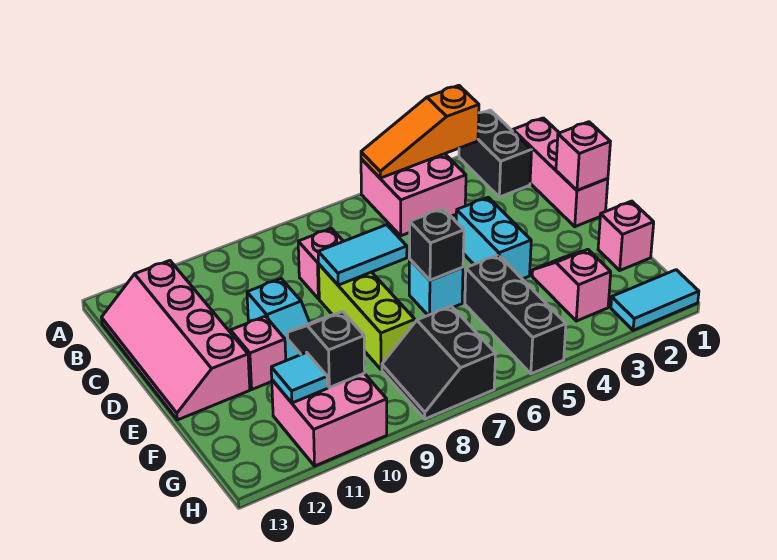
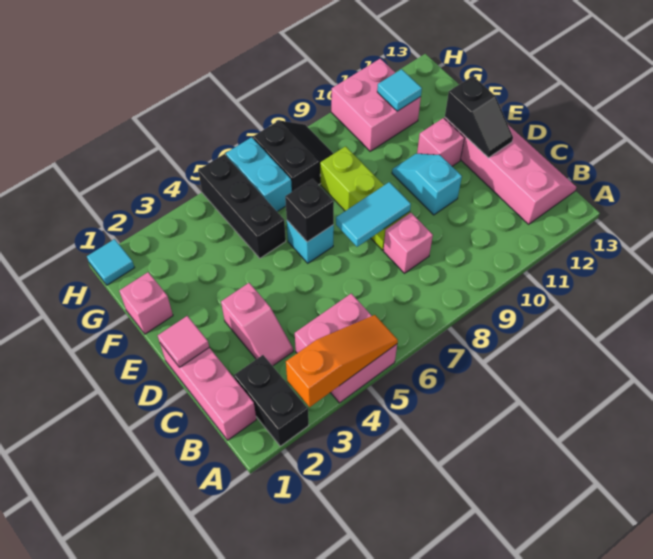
pink 1x1 brick [556,122,610,190] -> pink 1x1 tile [158,316,209,367]
cyan 1x2 brick [456,197,531,279] -> cyan 1x2 brick moved to [226,137,292,212]
pink 1x2 slope [532,250,611,321] -> pink 1x2 slope moved to [221,283,293,366]
black 1x2 slope [288,312,365,388] -> black 1x2 slope moved to [445,76,513,158]
cyan 1x2 tile [611,270,699,330] -> cyan 1x1 tile [87,239,135,285]

